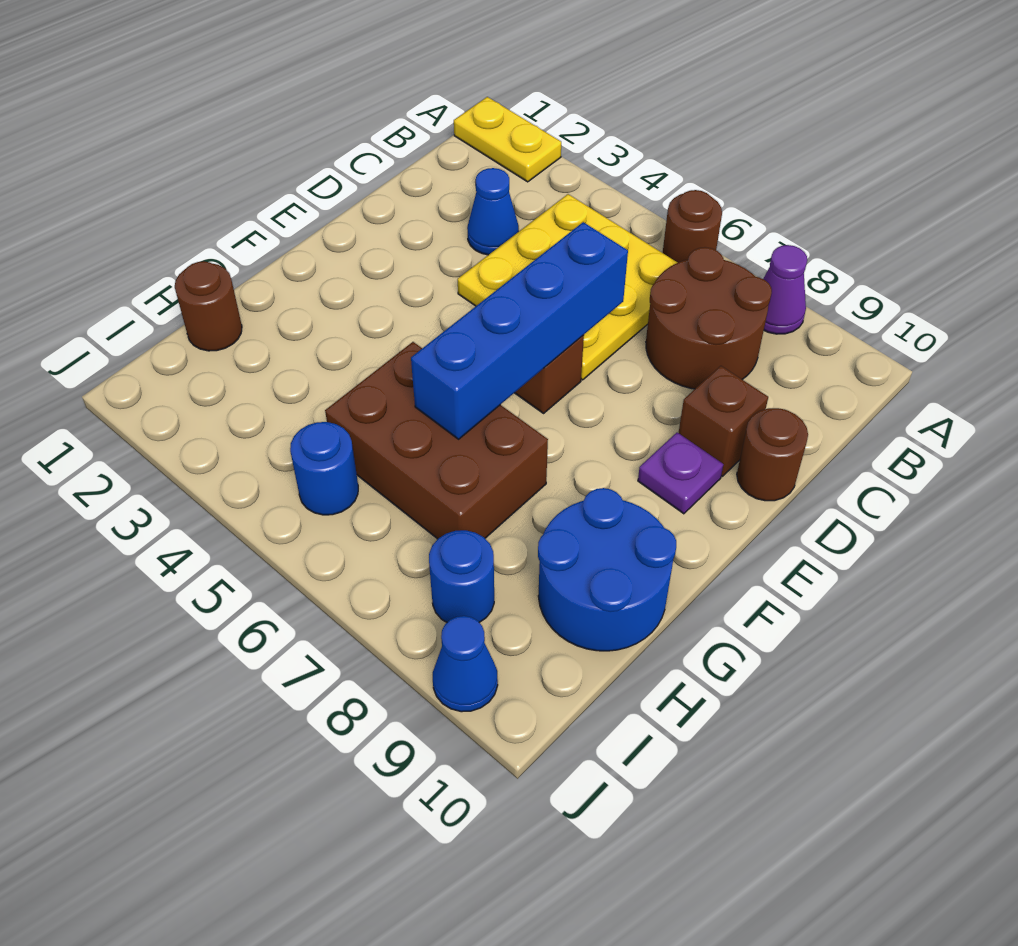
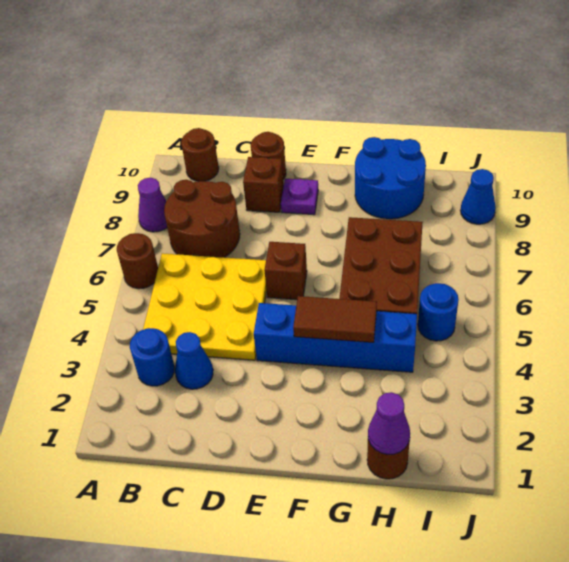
yellow 1x2 plate [454,97,561,182] -> none
none -> brown 1x1 round brick [181,128,219,181]
blue 1x4 brick [411,222,628,439] -> blue 1x4 brick moved to [254,303,417,372]
none -> brown 1x2 tile [293,296,377,343]
none -> purple 1x1 cone [368,392,410,455]
blue 1x1 round brick [429,530,494,622] -> blue 1x1 round brick moved to [130,328,175,386]

